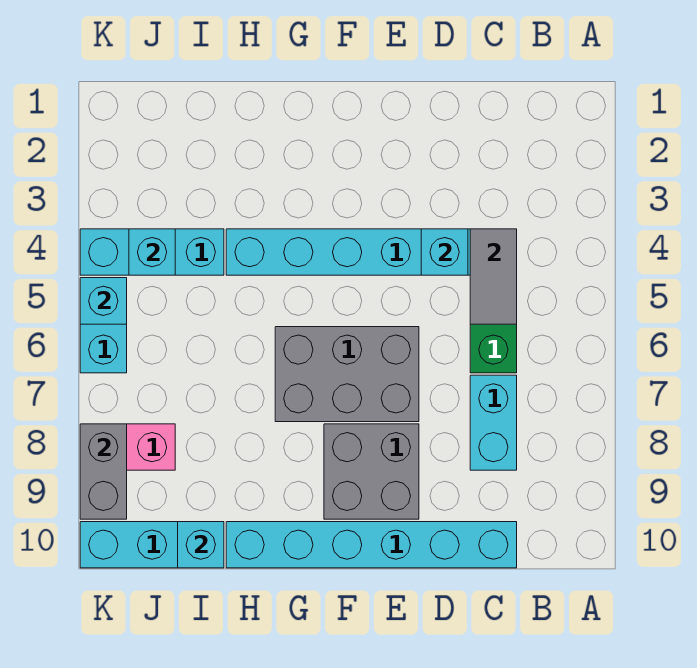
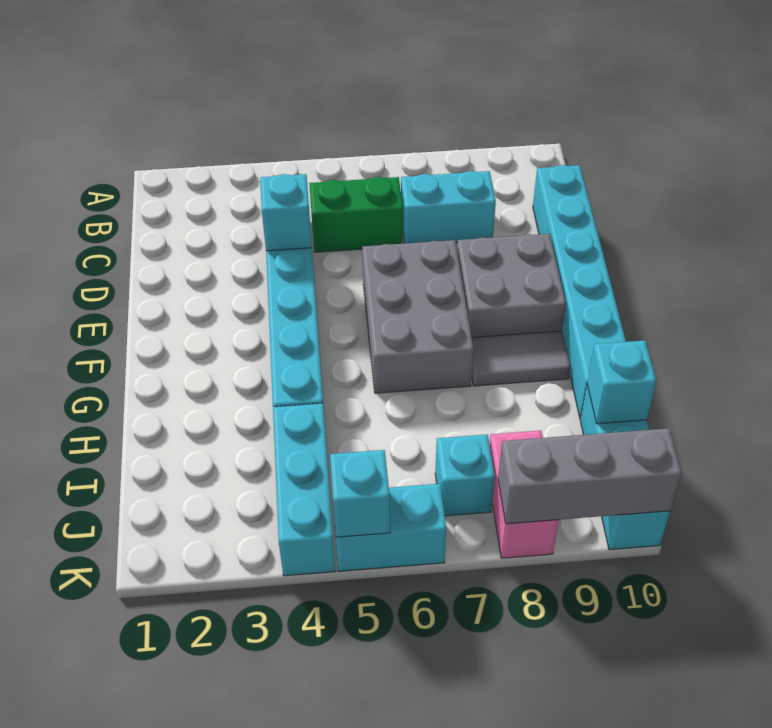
grey 1x2 tile [470,229,517,324] -> grey 1x2 tile moved to [472,331,571,386]
cyan 1x1 brick [129,229,175,275] -> cyan 1x1 brick moved to [435,435,495,516]
grey 1x2 brick [80,424,127,519] -> grey 1x3 brick [498,428,682,524]

